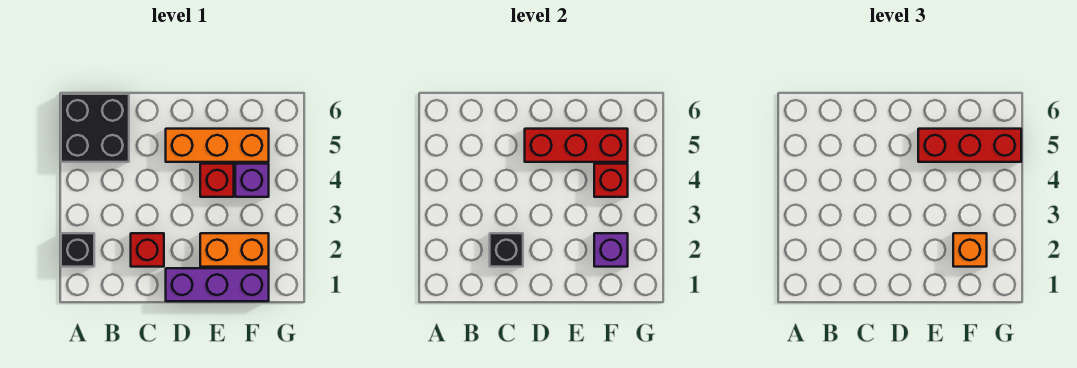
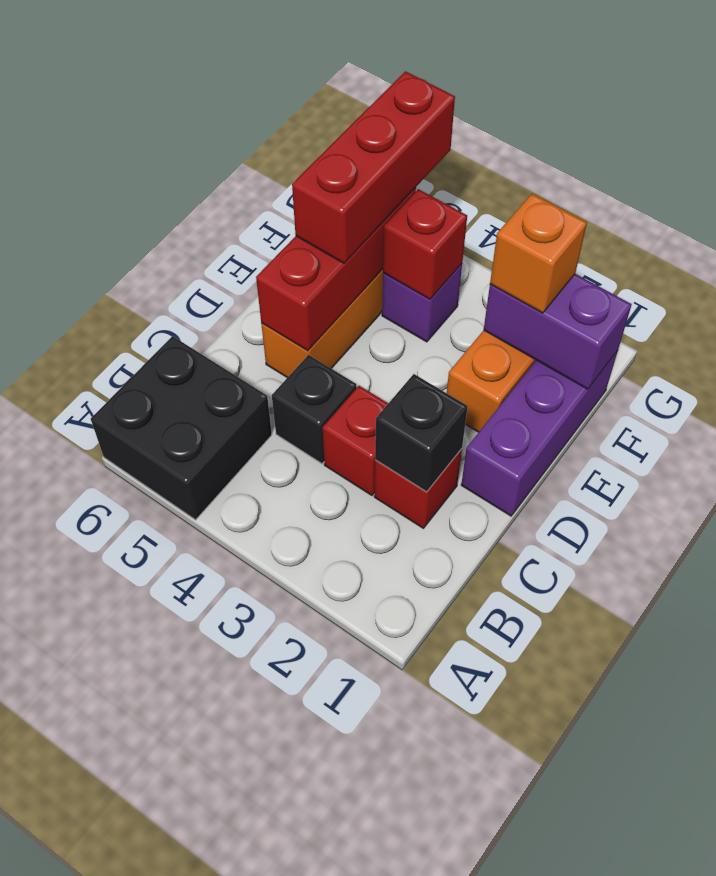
black 1x1 brick [61,233,94,267] -> black 1x1 brick moved to [272,355,357,464]
red 1x1 brick [200,164,234,197] -> red 1x1 brick moved to [323,386,388,495]
purple 1x1 brick [594,233,628,267] -> purple 1x2 brick [484,274,632,389]

